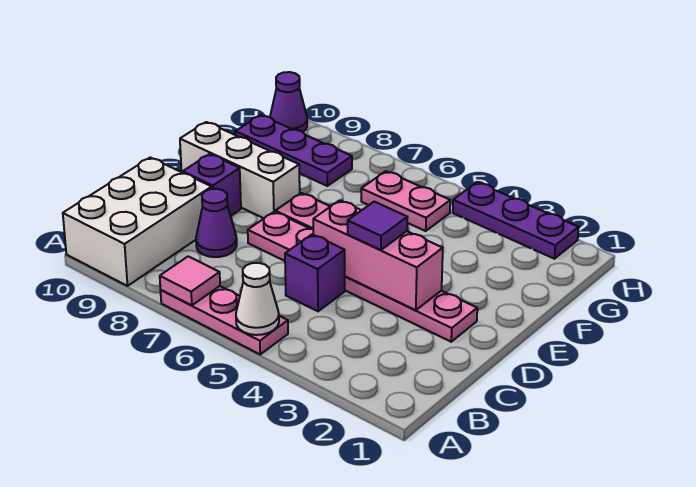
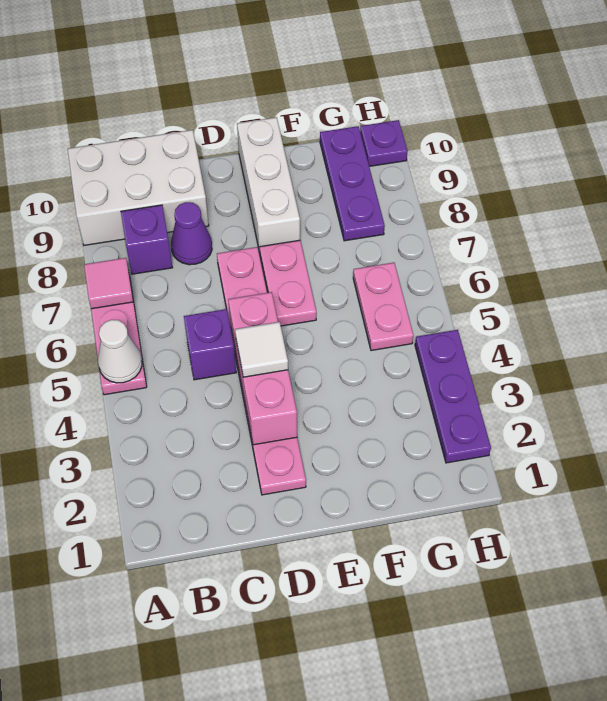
purple 1x1 tile [348,202,407,250] -> white 1x1 tile [235,322,288,377]
purple 1x1 brick [183,154,241,216] -> purple 1x1 brick moved to [121,205,173,274]
purple 1x1 cone [270,72,307,132] -> purple 1x1 plate [360,120,408,166]

